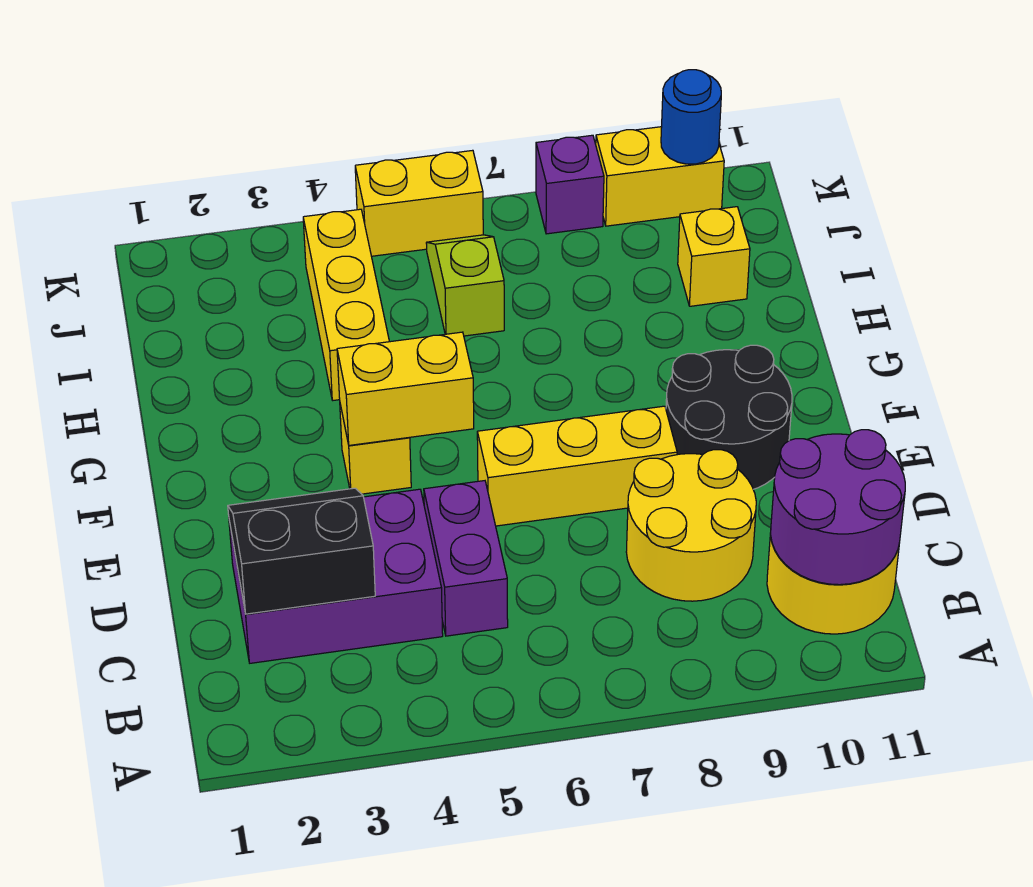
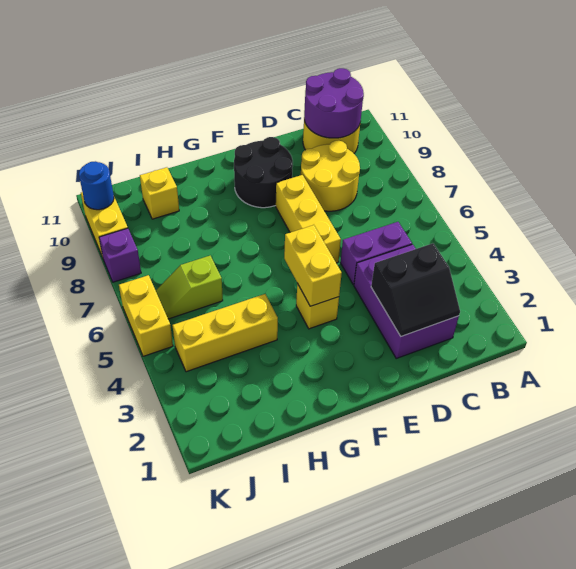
black 2x2 slope [228,488,375,614] -> black 2x2 slope turned to [371,243,460,336]

